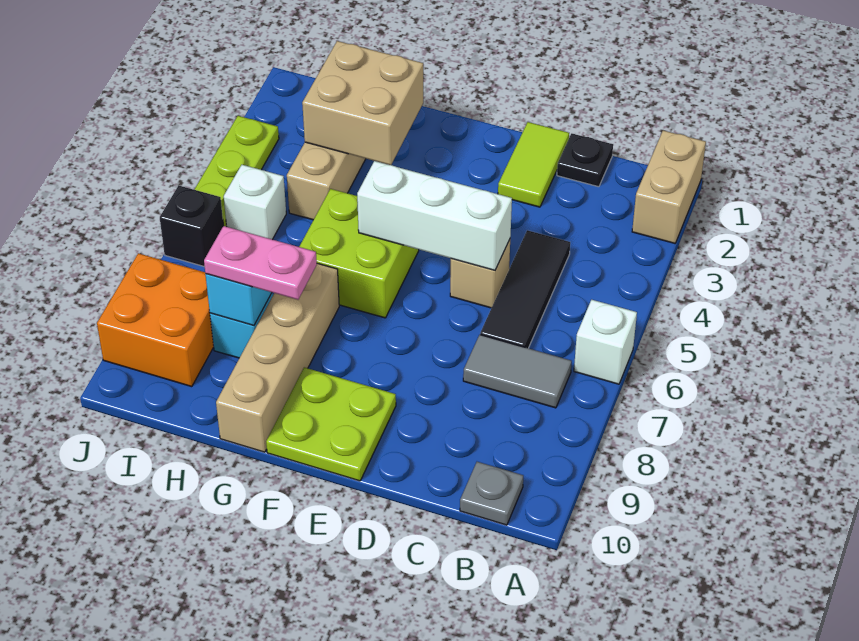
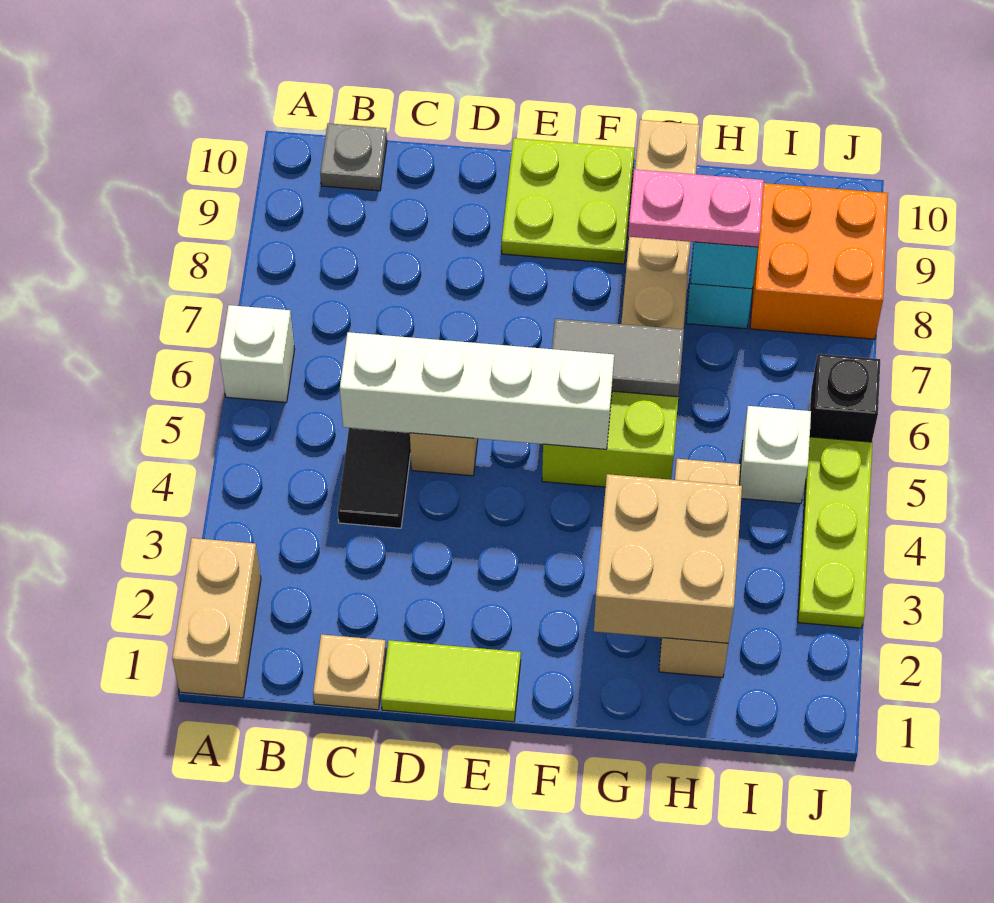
grey 1x2 tile [463,335,572,408] -> grey 1x2 tile moved to [552,319,684,397]
black 1x1 plate [557,133,613,187] -> tan 1x1 plate [313,634,386,710]
lime 1x2 tile [498,122,569,207] -> lime 1x2 tile turned to [381,640,521,722]
white 1x3 brick [357,161,512,270] -> white 1x4 brick [340,332,614,449]

